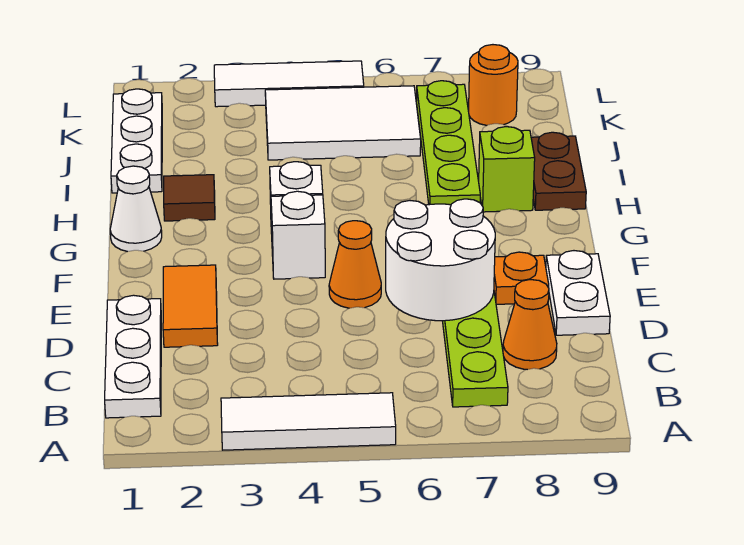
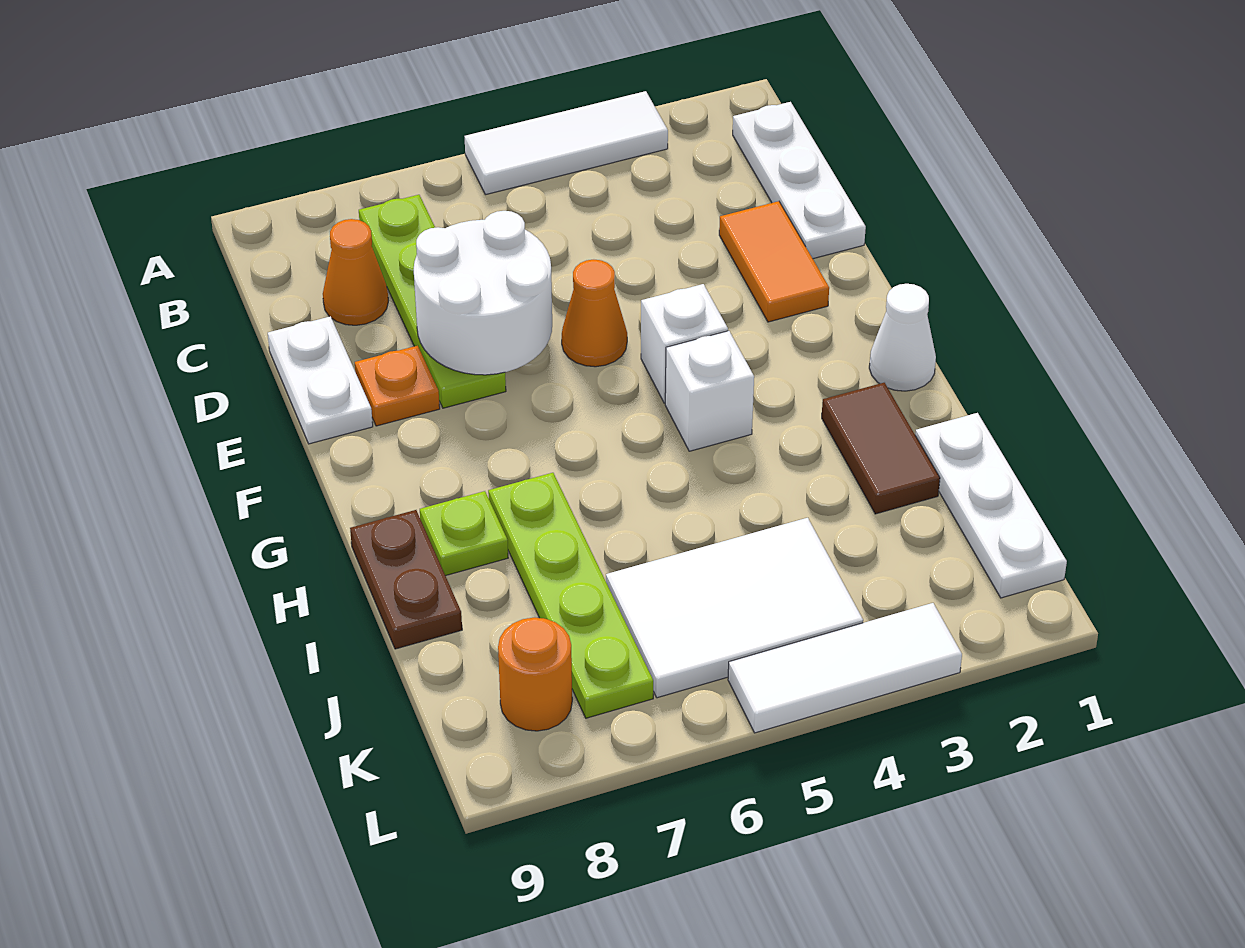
brown 1x1 tile [164,175,215,221] -> brown 1x2 tile [822,383,940,514]
lime 1x1 brick [479,127,535,212] -> lime 1x1 plate [420,491,508,576]

